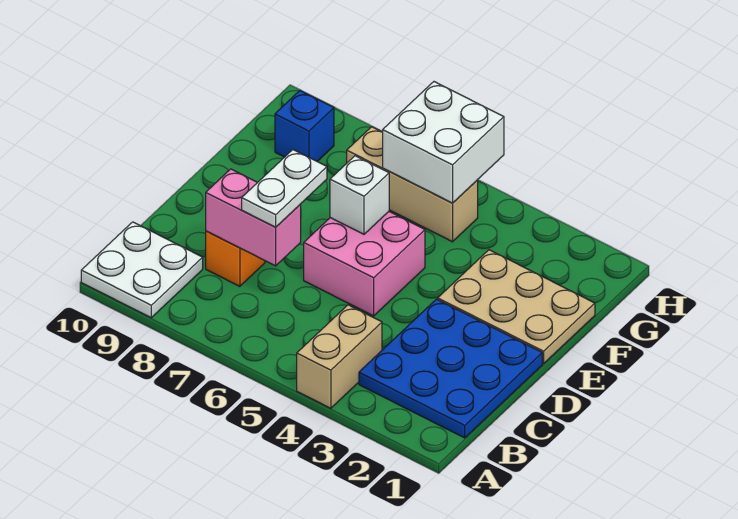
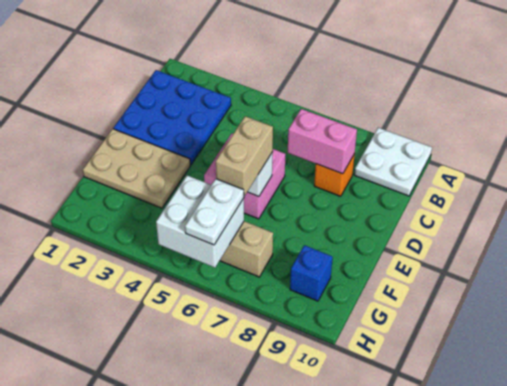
tan 1x2 brick [297,305,382,408] -> tan 1x2 brick moved to [216,116,273,196]
white 1x2 plate [242,150,327,227] -> white 1x2 plate moved to [185,179,244,245]

